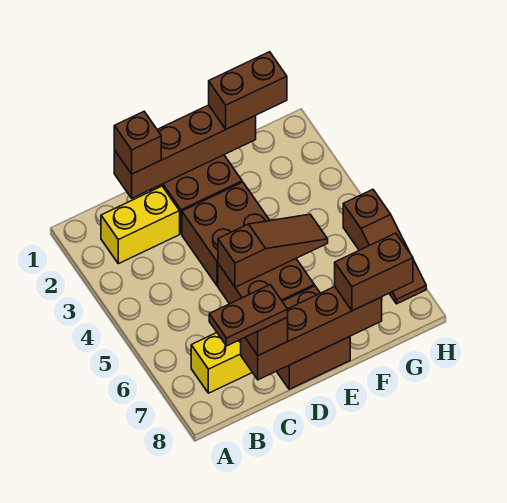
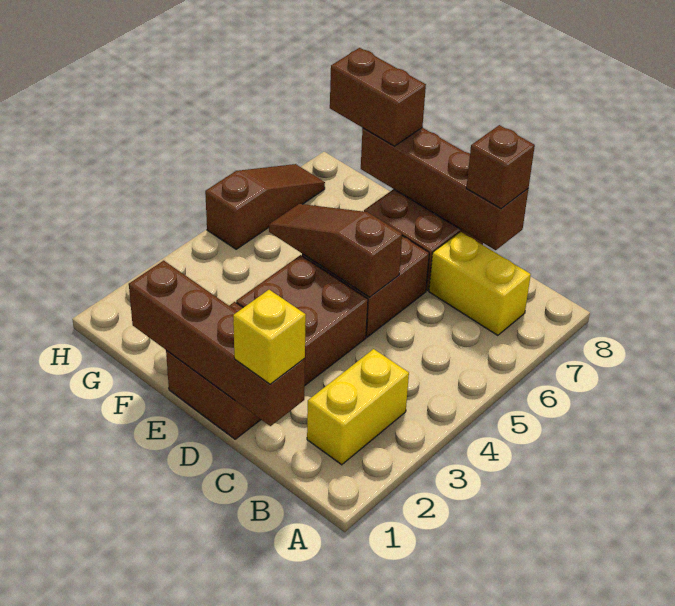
yellow 1x2 brick [101,186,180,264] -> yellow 1x2 brick turned to [307,349,409,465]
brown 1x2 plate [209,285,288,346] -> none
brown 1x1 brick [114,112,161,174] -> yellow 1x1 brick [233,290,306,384]
brown 1x2 brick [209,52,287,129] -> none

